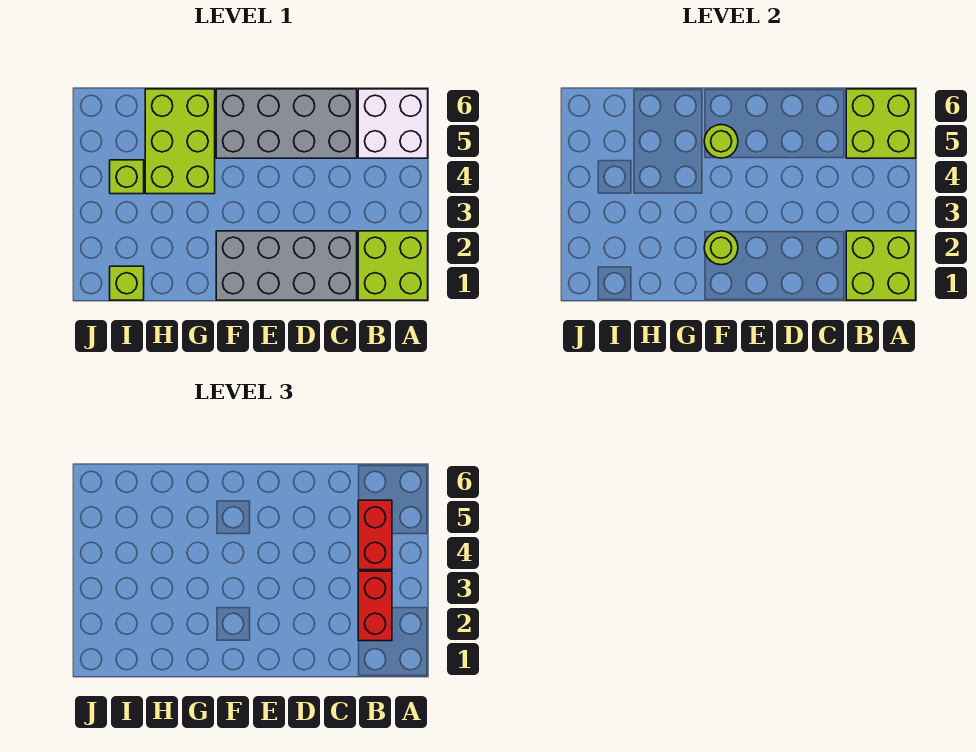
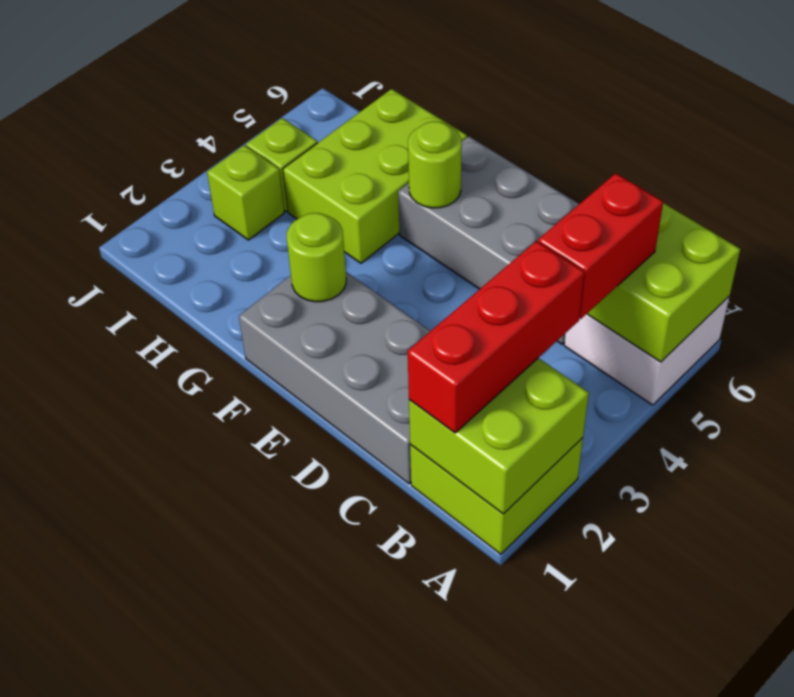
red 1x2 brick [358,571,392,641] -> red 1x3 brick [408,241,584,433]
lime 1x1 brick [110,266,144,300] -> lime 1x1 brick moved to [207,145,284,240]

